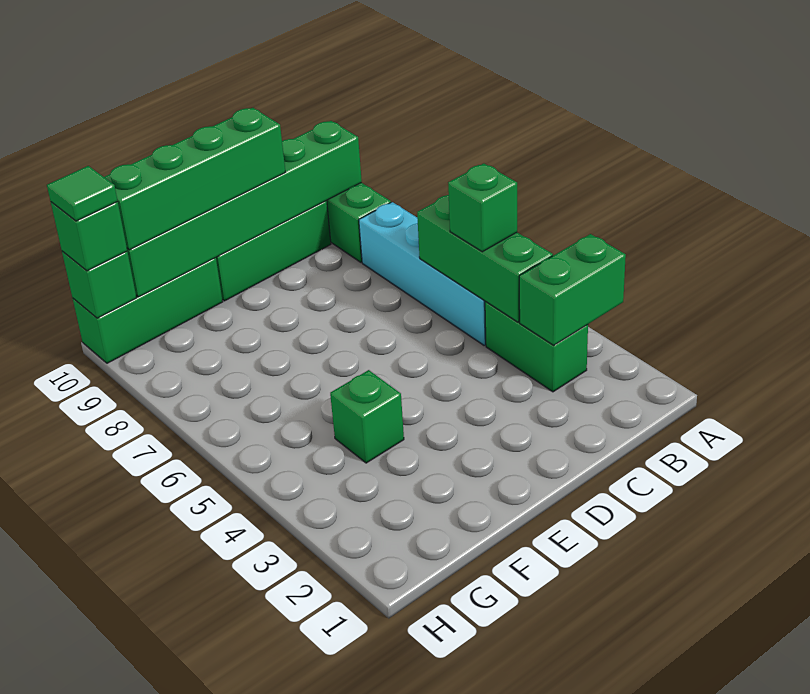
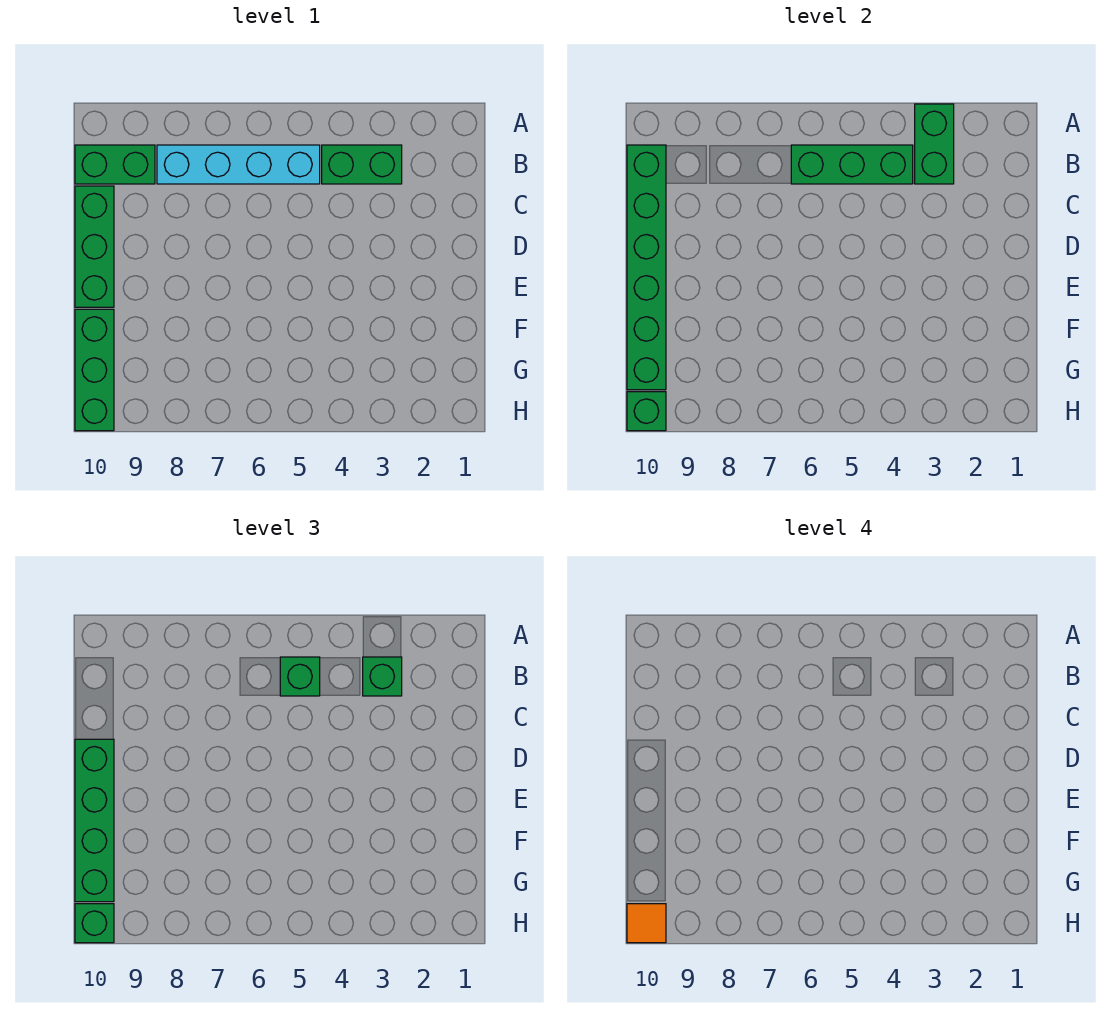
green 1x1 brick [330,370,404,463] -> green 1x1 brick moved to [363,657,402,696]
green 1x1 tile [47,166,118,221] -> orange 1x1 tile [627,904,666,943]

